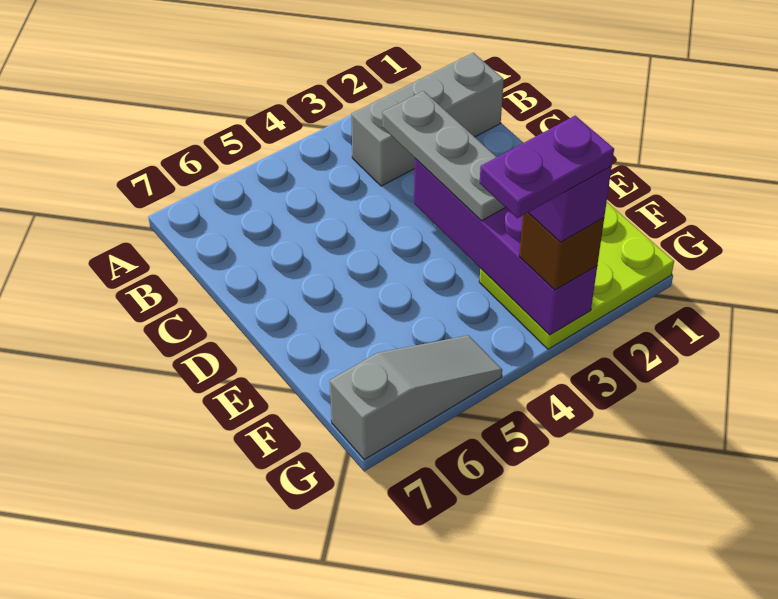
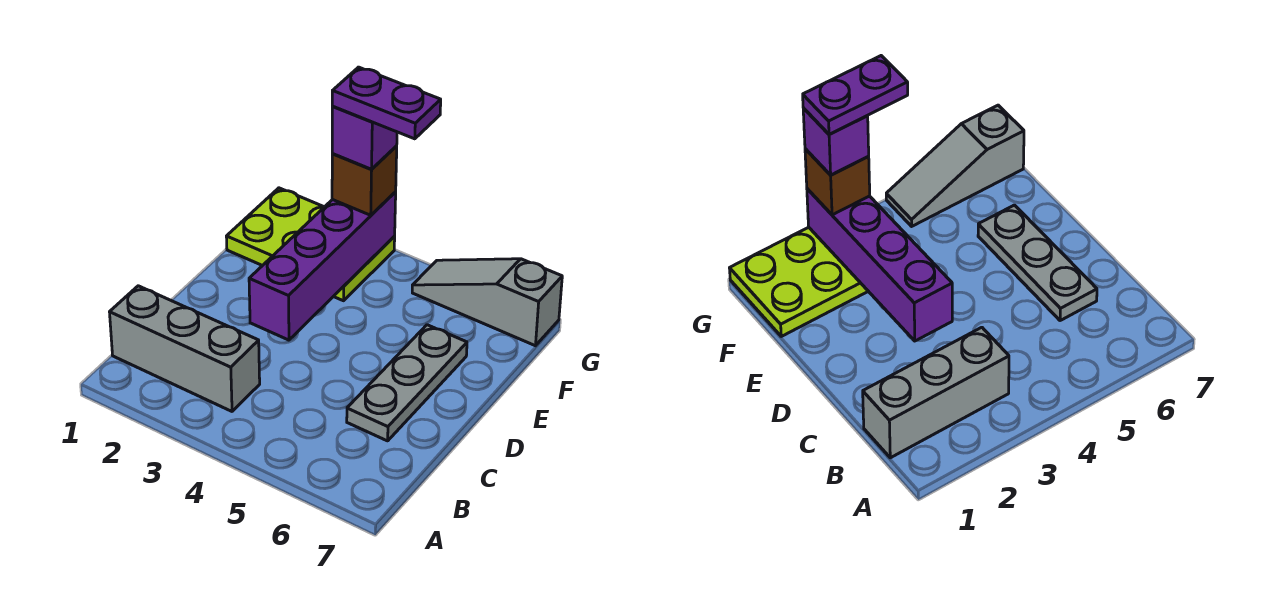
grey 1x3 plate [382,91,506,221] -> grey 1x3 plate moved to [347,325,467,441]

